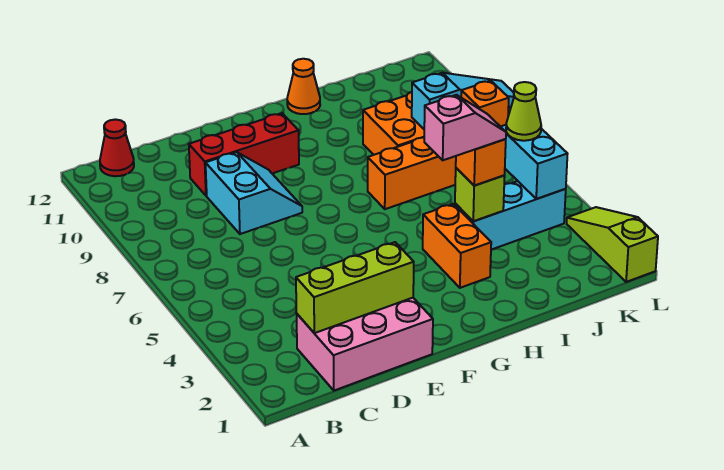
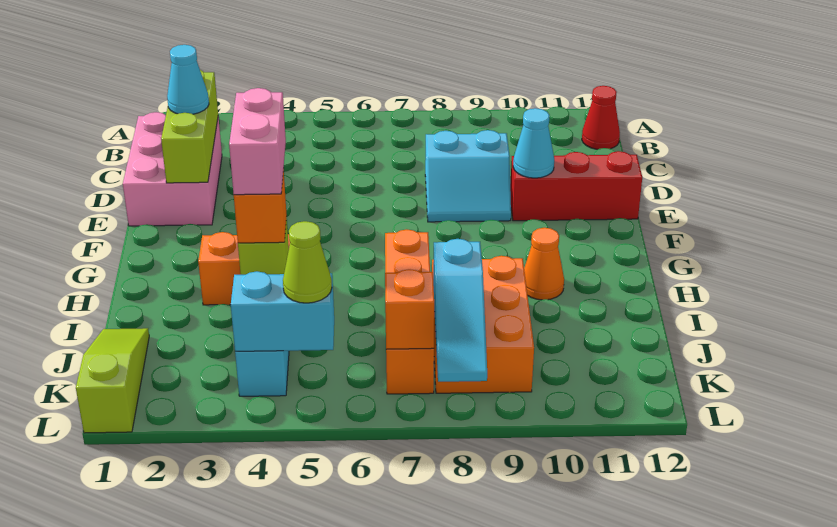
none -> cyan 1x1 cone [167,45,209,114]
red 1x3 brick [189,113,299,196] -> red 1x3 brick turned to [510,151,642,221]
none -> cyan 1x1 cone [513,108,554,178]
pink 1x2 slope [424,95,506,160] -> pink 1x2 brick [229,88,286,195]
orange 1x1 cone [287,59,320,114] -> orange 1x1 cone moved to [524,228,564,300]
lime 1x3 slope [567,207,658,282] -> lime 1x3 slope turned to [76,328,149,433]

